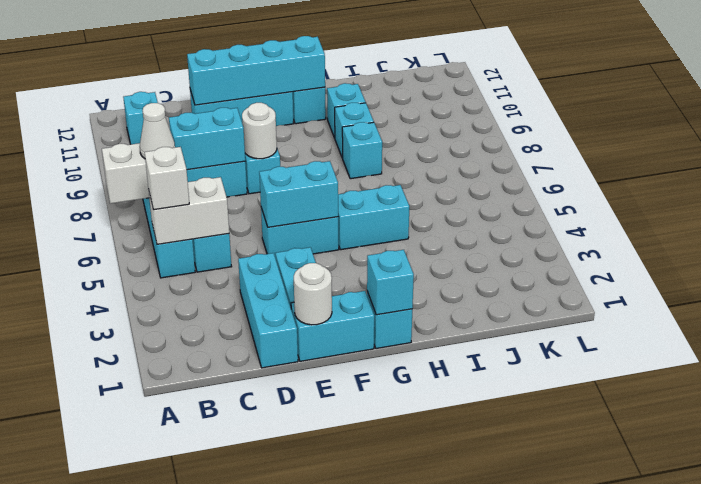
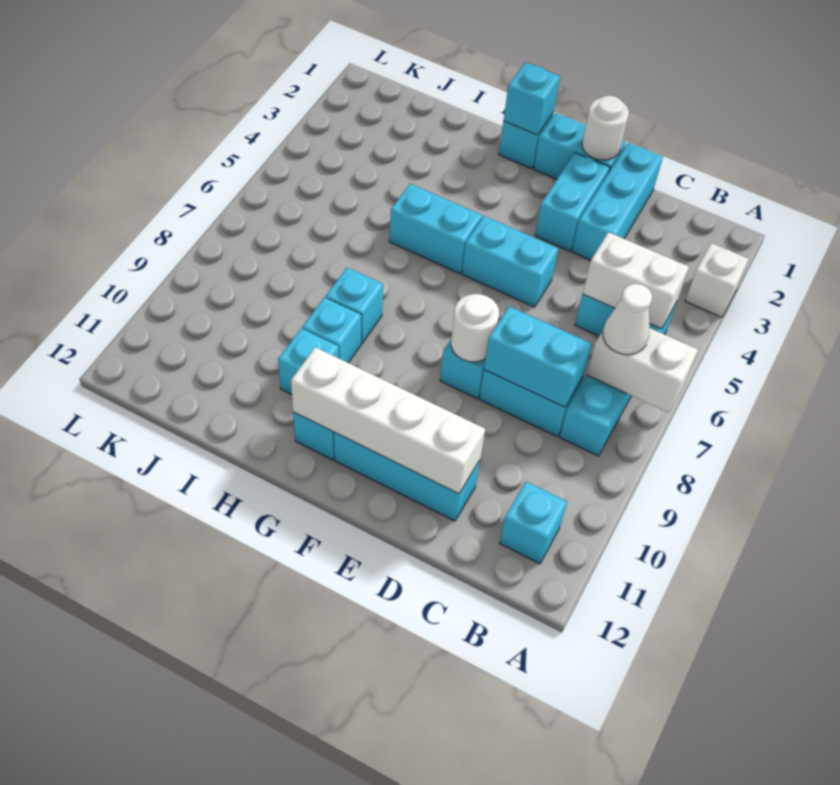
white 1x1 brick [145,147,189,210] -> white 1x1 brick moved to [685,243,749,317]
cyan 1x4 brick [187,36,325,105] -> white 1x4 brick [291,347,485,494]
cyan 1x2 brick [259,161,338,227] -> none

